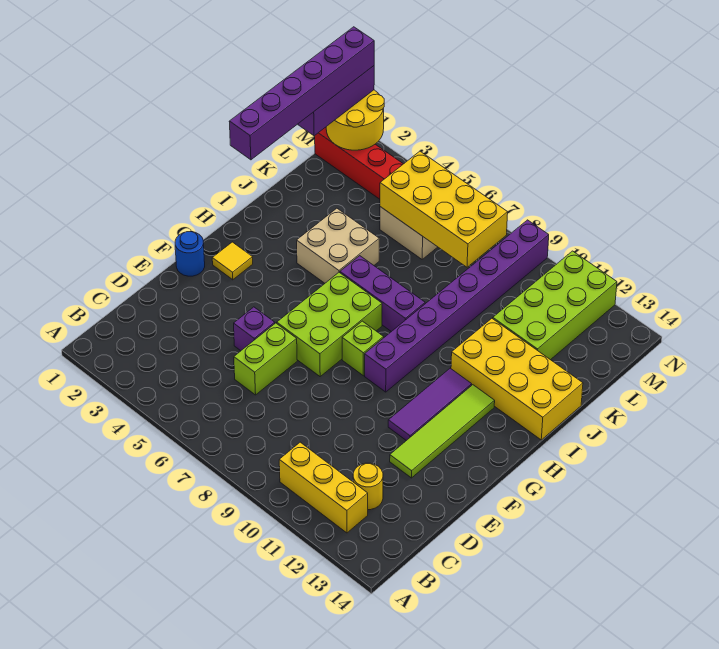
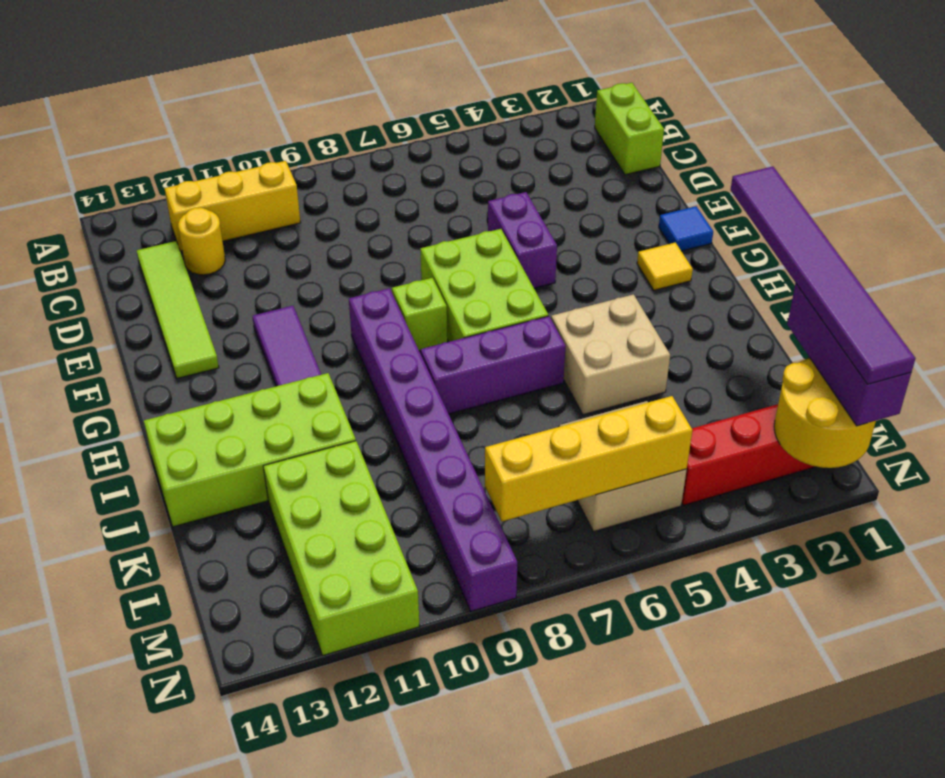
lime 1x2 brick [234,323,297,395] -> lime 1x2 brick moved to [595,83,664,175]
purple 1x1 brick [234,307,275,351] -> purple 1x2 brick [488,192,557,288]
lime 1x4 tile [390,385,495,478] -> lime 1x4 tile moved to [137,241,219,378]
blue 1x1 round brick [175,232,205,276] -> blue 1x1 tile [659,206,713,251]
purple 1x6 brick [229,27,374,160] -> purple 1x6 tile [731,166,916,384]
yellow 2x4 brick [451,319,583,440] -> lime 2x4 brick [144,373,356,527]
yellow 2x4 brick [380,151,508,267] -> yellow 1x4 brick [485,396,692,521]

